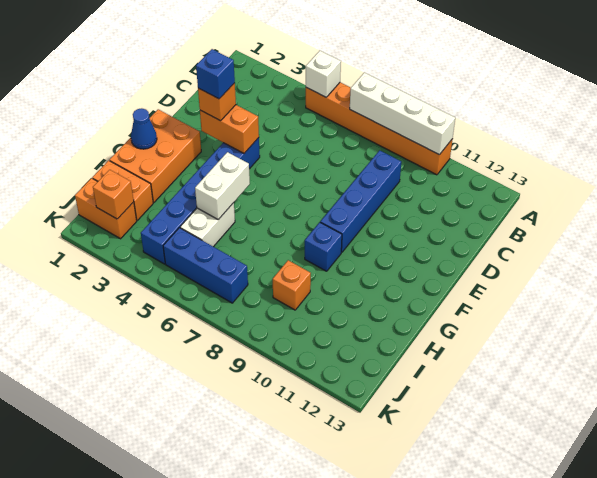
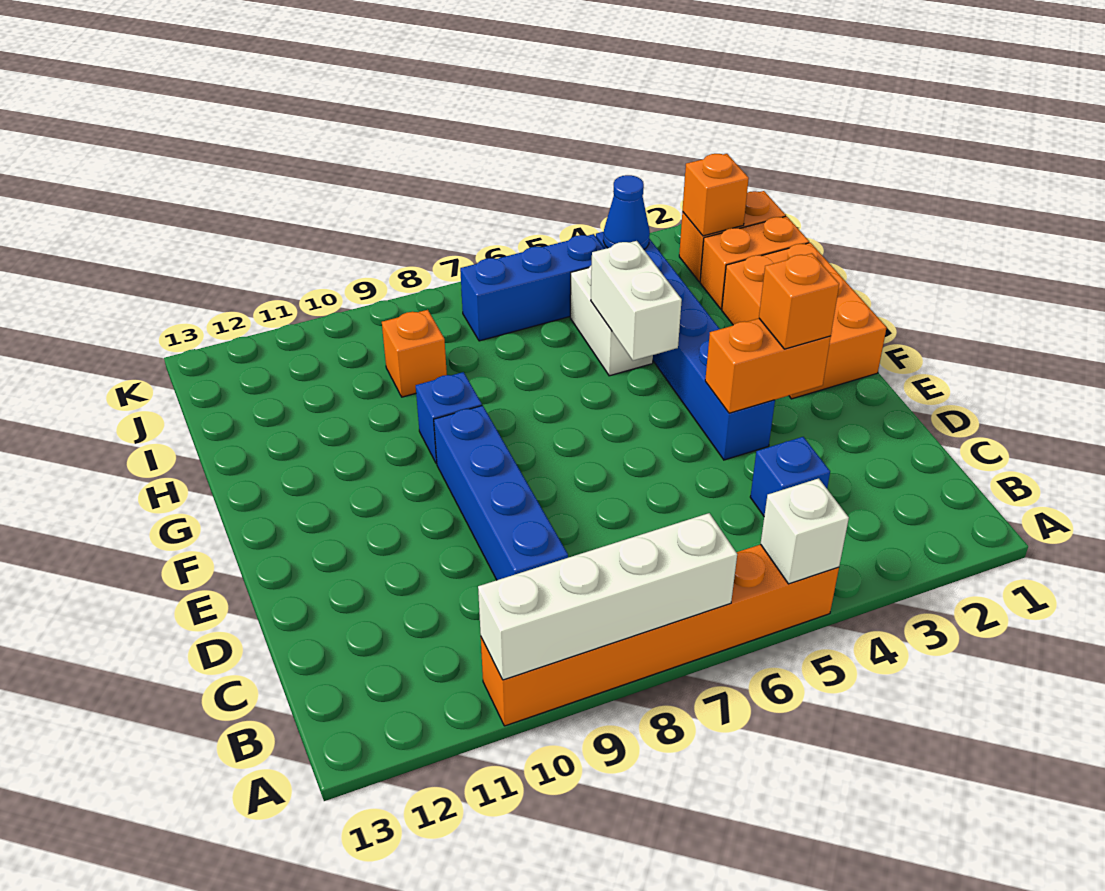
blue 1x1 brick [196,49,235,99] -> blue 1x1 brick moved to [750,437,830,516]
blue 1x1 cone [131,108,157,149] -> blue 1x1 cone moved to [603,175,650,249]

